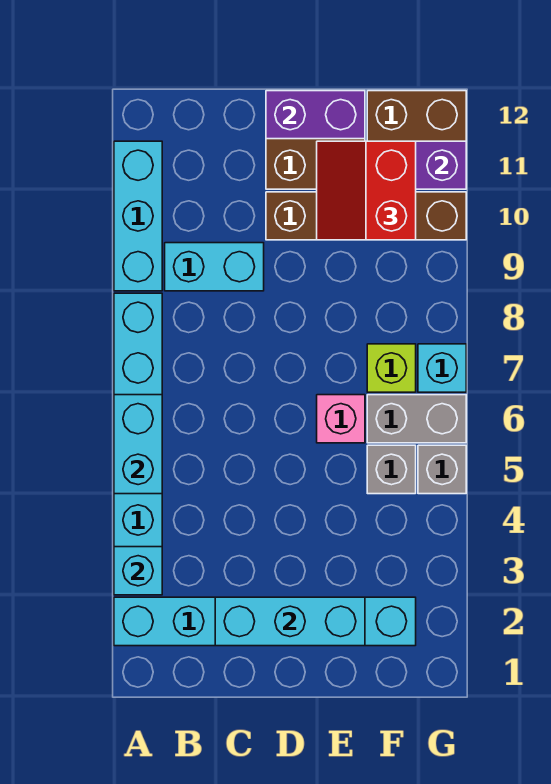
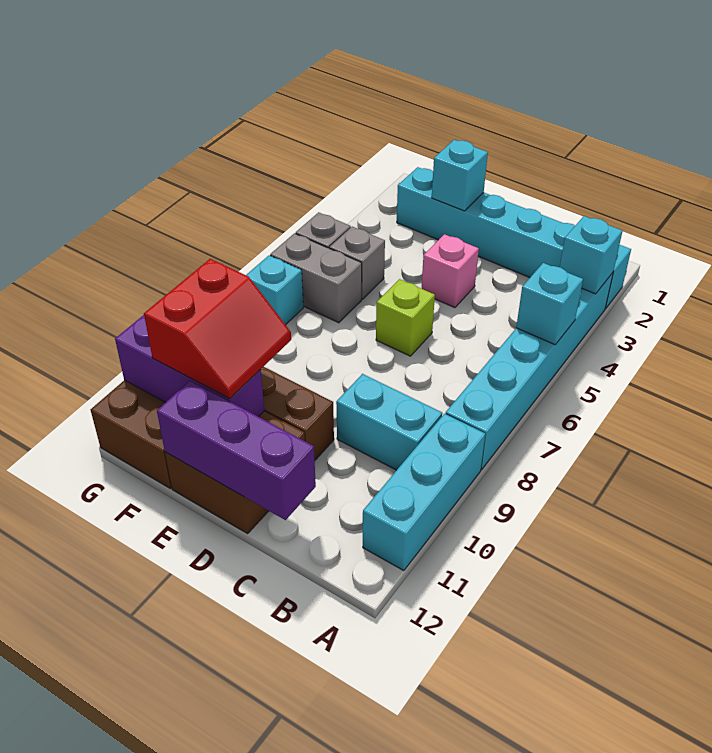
cyan 1x2 brick [114,395,162,494] -> cyan 1x1 brick [516,263,583,345]
cyan 1x3 brick [215,597,365,646] -> cyan 1x1 brick [432,140,488,211]
purple 1x2 brick [266,91,365,139] -> purple 1x3 brick [157,381,316,520]
pink 1x1 brick [317,395,365,443] -> pink 1x1 brick moved to [422,234,479,308]
lime 1x1 brick [367,344,416,392] -> lime 1x1 brick moved to [376,279,435,356]

